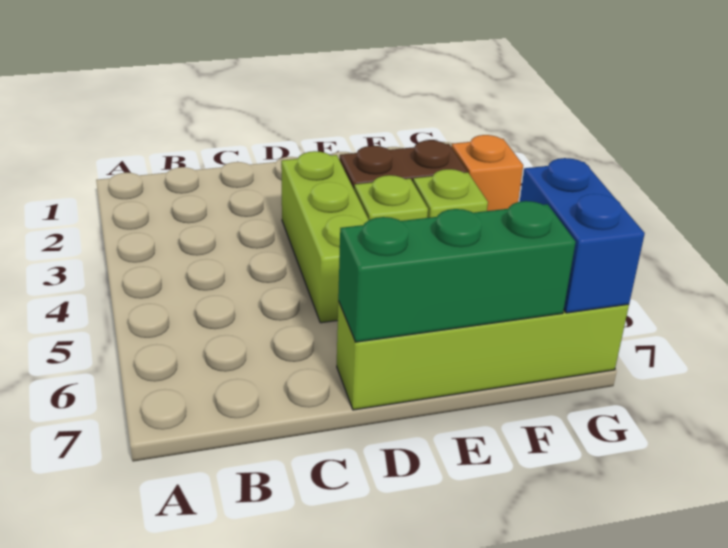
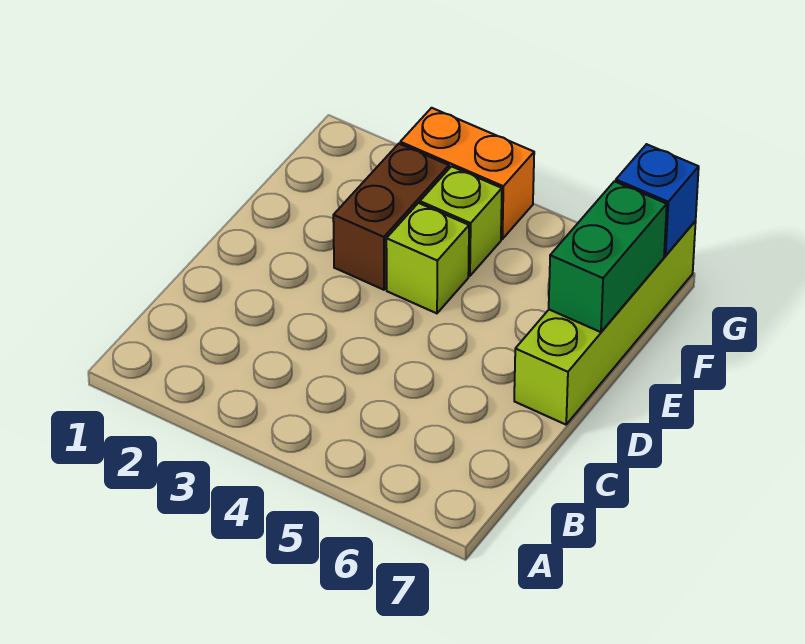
lime 1x3 brick [281,151,369,323] -> none
green 1x3 brick [338,201,576,342] -> green 1x2 brick [549,181,667,332]
orange 1x1 brick [451,135,523,211] -> orange 1x2 brick [400,108,534,239]
blue 1x2 brick [520,158,645,313] -> blue 1x1 brick [616,144,699,256]

